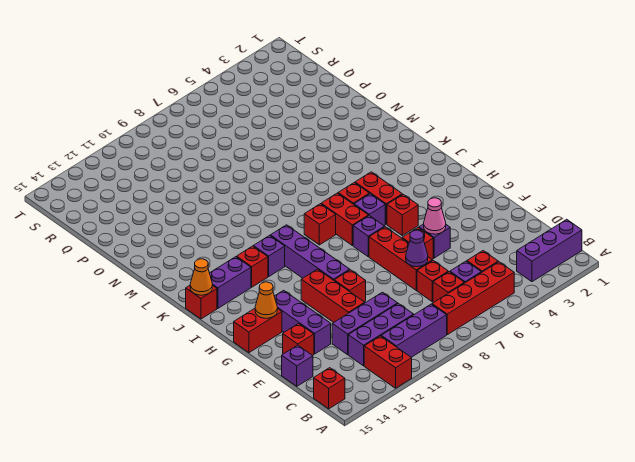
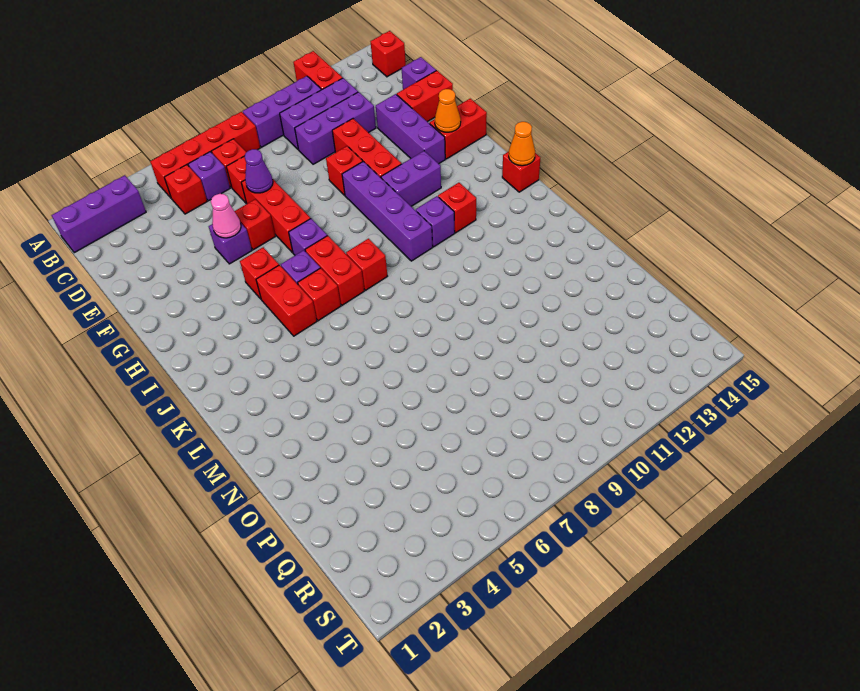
red 1x1 brick [283,323,314,356] -> red 1x2 brick [397,70,453,122]
purple 1x2 brick [210,257,251,308] -> purple 1x2 brick moved to [381,151,441,206]

